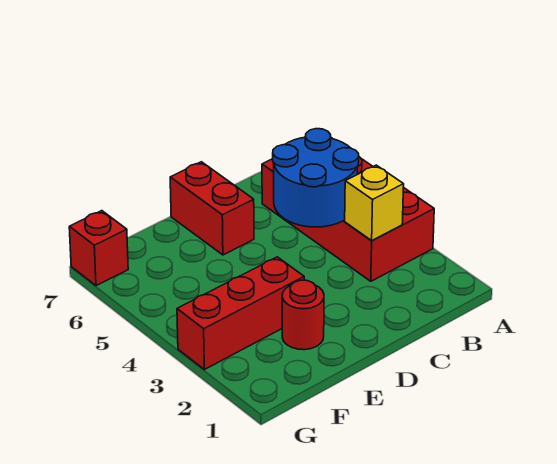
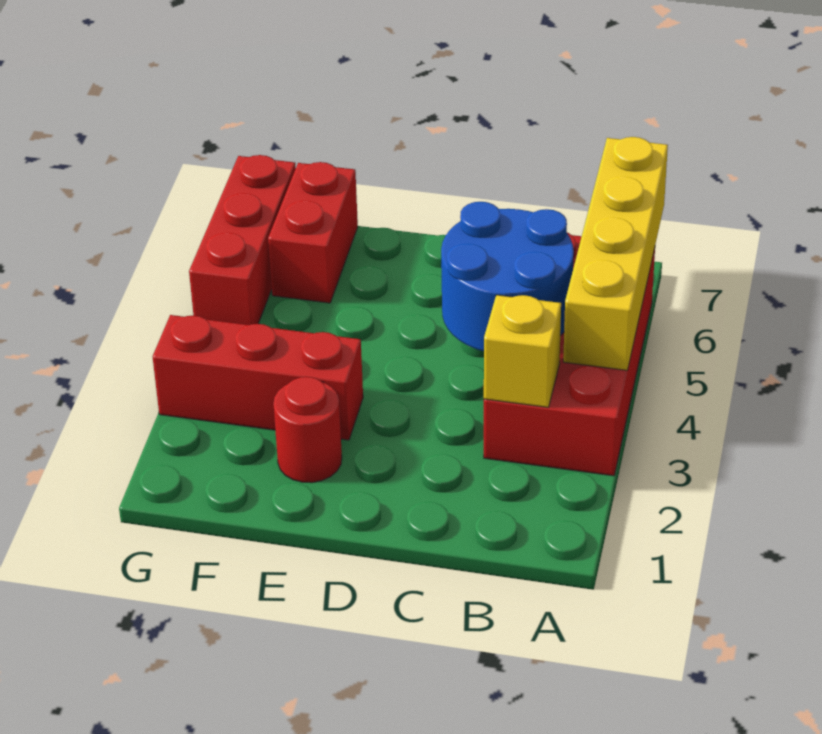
none -> yellow 1x4 brick [563,137,668,370]
red 1x2 brick [170,162,254,255] -> red 1x2 brick moved to [268,162,358,303]
red 1x1 brick [69,211,128,286] -> red 1x3 brick [189,155,296,325]

